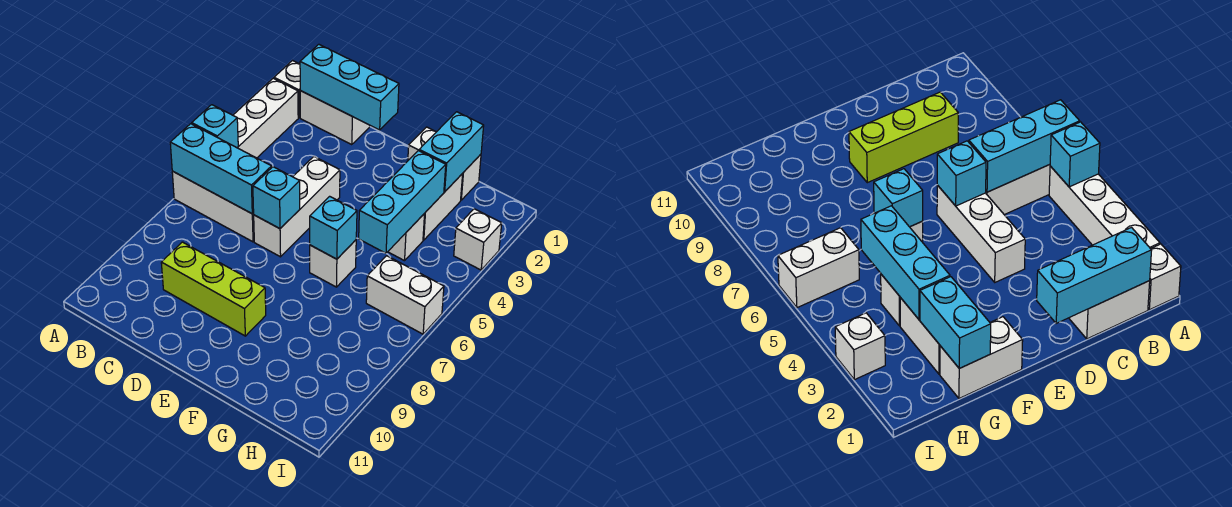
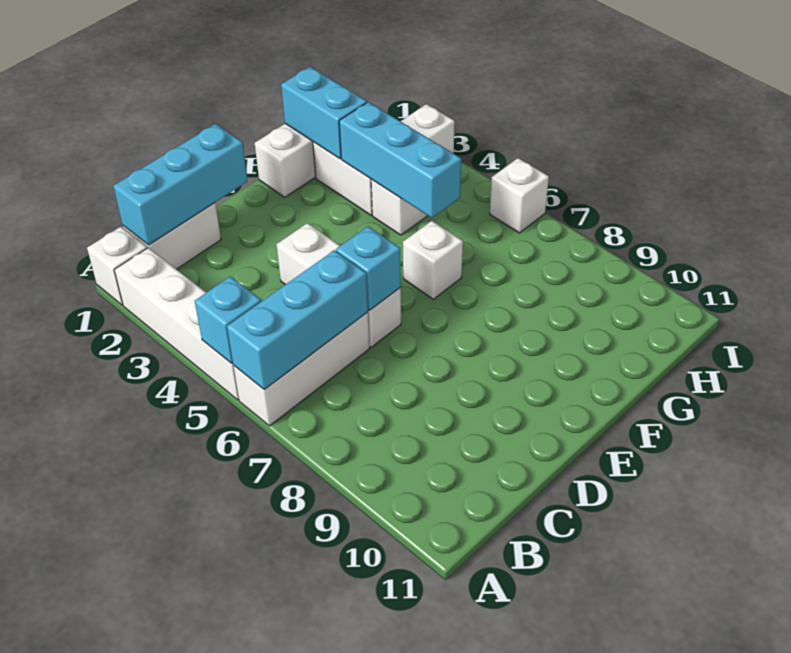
lime 1x3 brick [161,242,266,336] -> none
cyan 1x1 brick [310,196,357,259] -> none
white 1x2 brick [366,256,444,334] -> white 1x1 brick [490,158,549,233]

